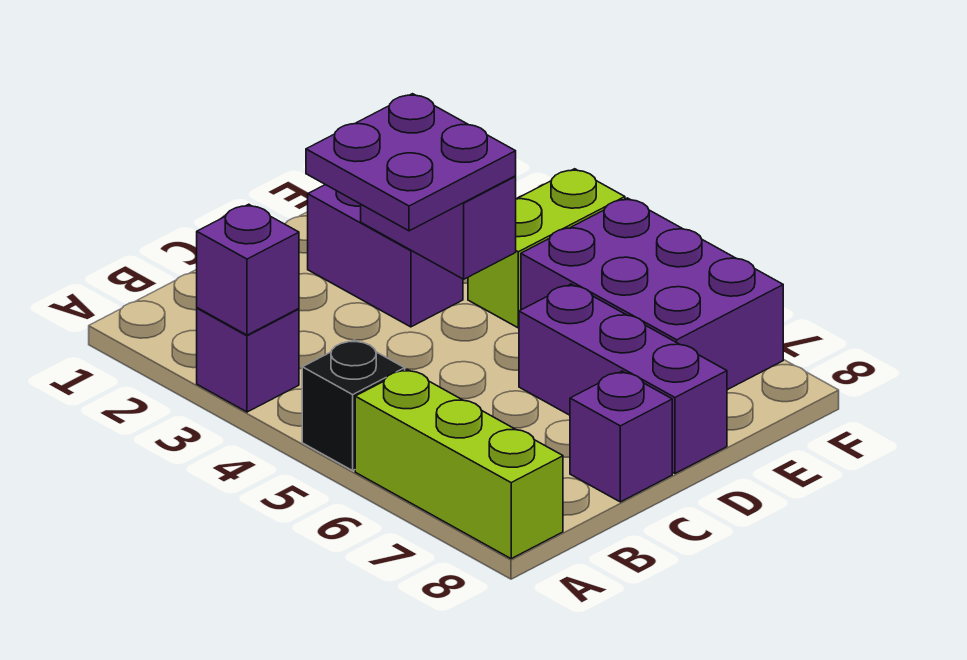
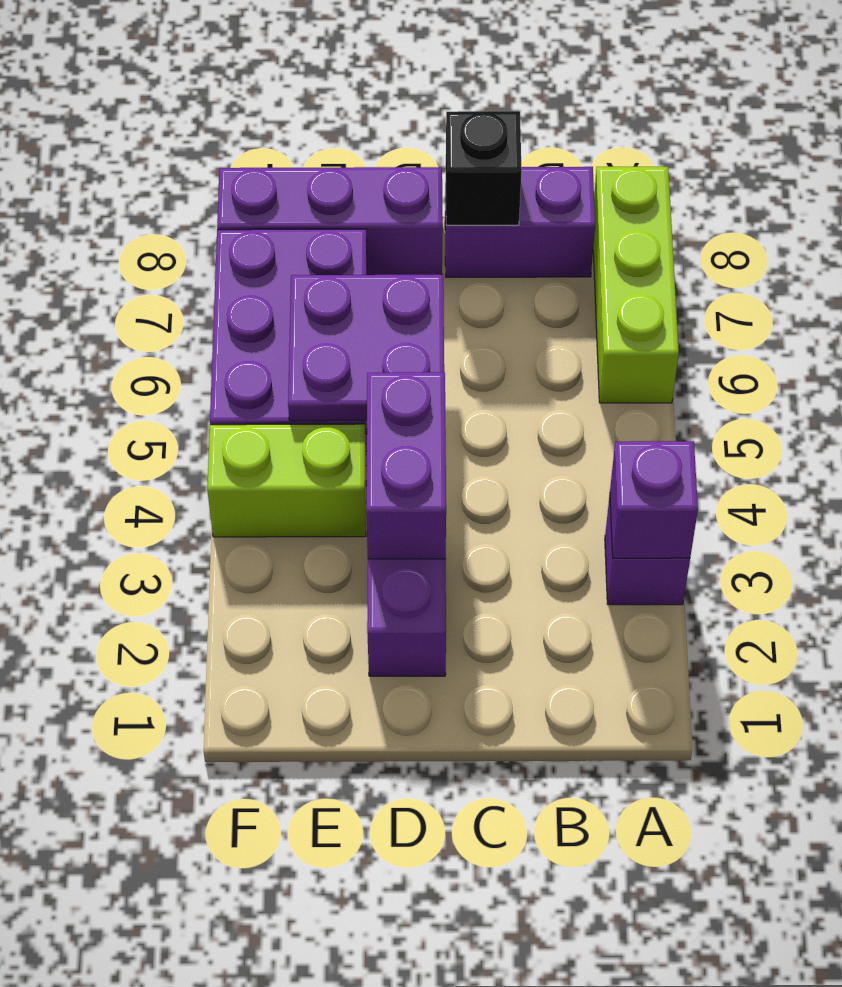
black 1x1 brick [302,340,405,471] -> black 1x1 brick moved to [446,111,522,225]
purple 2x2 plate [306,94,516,231] -> purple 2x2 plate moved to [288,275,444,421]
purple 1x1 brick [570,371,672,502] -> purple 1x2 brick [445,167,595,277]
purple 1x3 brick [519,284,727,473] -> purple 1x3 brick turned to [217,167,443,275]

